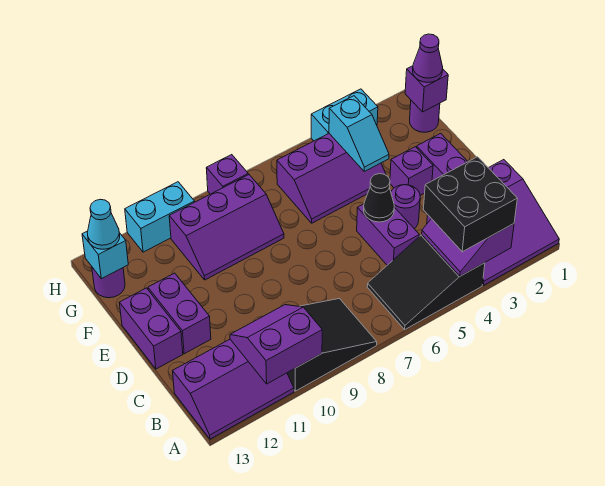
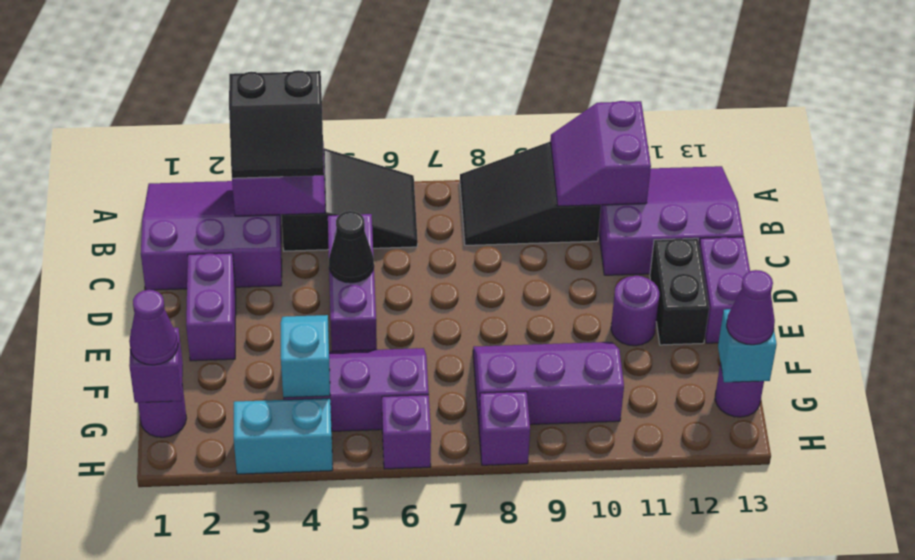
black 2x2 brick [423,157,517,252] -> black 2x2 slope [229,70,324,178]
purple 2x2 slope [230,305,322,384] -> purple 2x2 slope turned to [550,101,651,206]
purple 2x3 slope [173,339,294,439] -> purple 3x3 slope [599,166,744,275]
purple 1x2 brick [357,204,419,265] -> purple 1x3 brick [328,214,377,351]
purple 1x1 round brick [391,185,420,229] -> purple 1x1 round brick moved to [611,276,659,346]
purple 1x2 brick [148,273,211,354] -> black 1x2 brick [650,238,709,345]
purple 1x1 brick [390,147,433,195] -> purple 1x1 brick moved to [382,395,431,469]
cyan 1x1 cone [87,199,120,249] -> purple 1x1 cone [727,270,775,345]
cyan 1x2 brick [125,182,194,252] -> none

